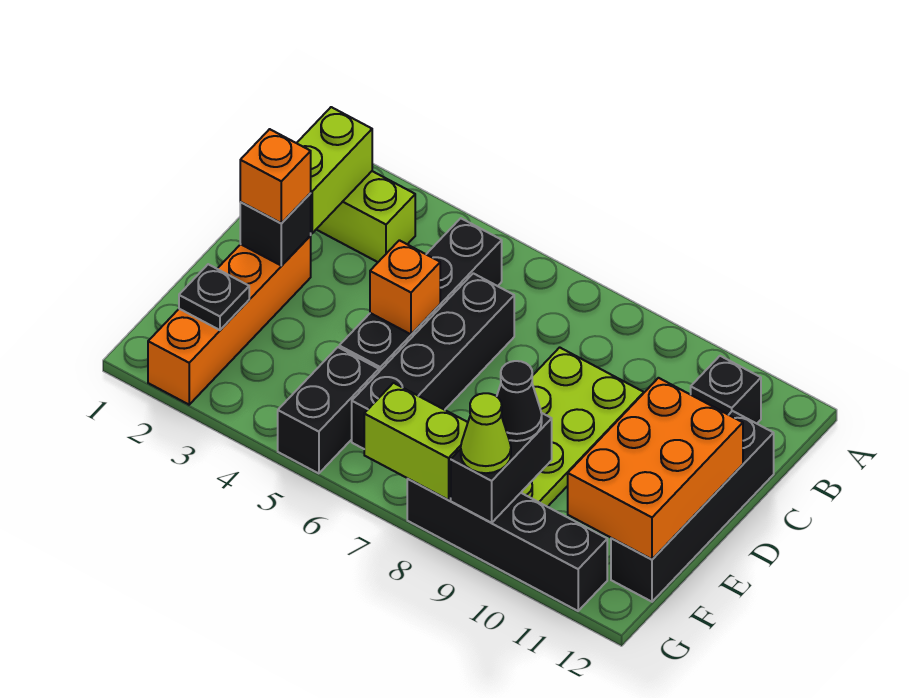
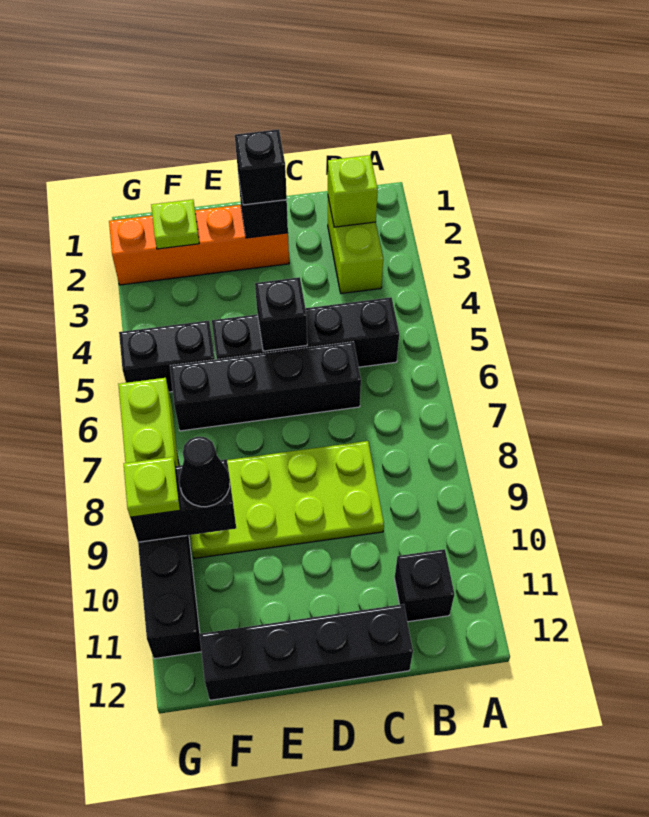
lime 1x2 brick [297,107,372,233] -> lime 1x1 brick [328,155,378,227]
orange 1x1 brick [240,129,311,223] -> black 1x1 brick [235,129,287,205]
orange 1x1 brick [370,240,440,334] -> black 1x1 brick [255,277,307,351]
orange 2x3 brick [568,378,743,559] -> none
black 1x1 plate [179,264,249,330] -> lime 1x1 plate [151,199,199,249]
lime 1x1 cone [461,393,511,473] -> lime 1x1 plate [124,457,180,517]

